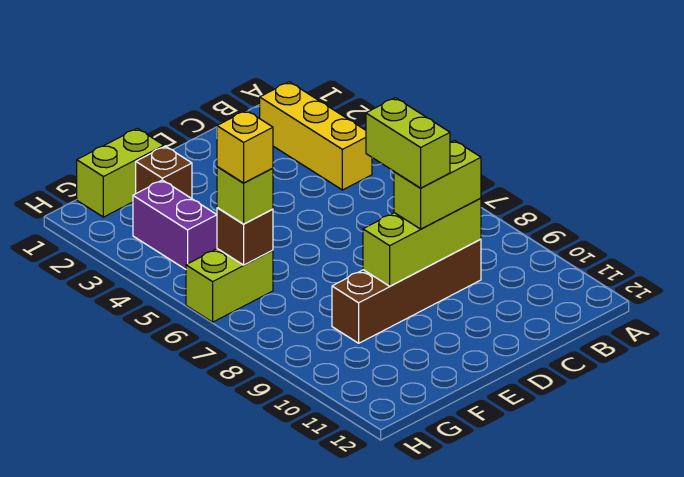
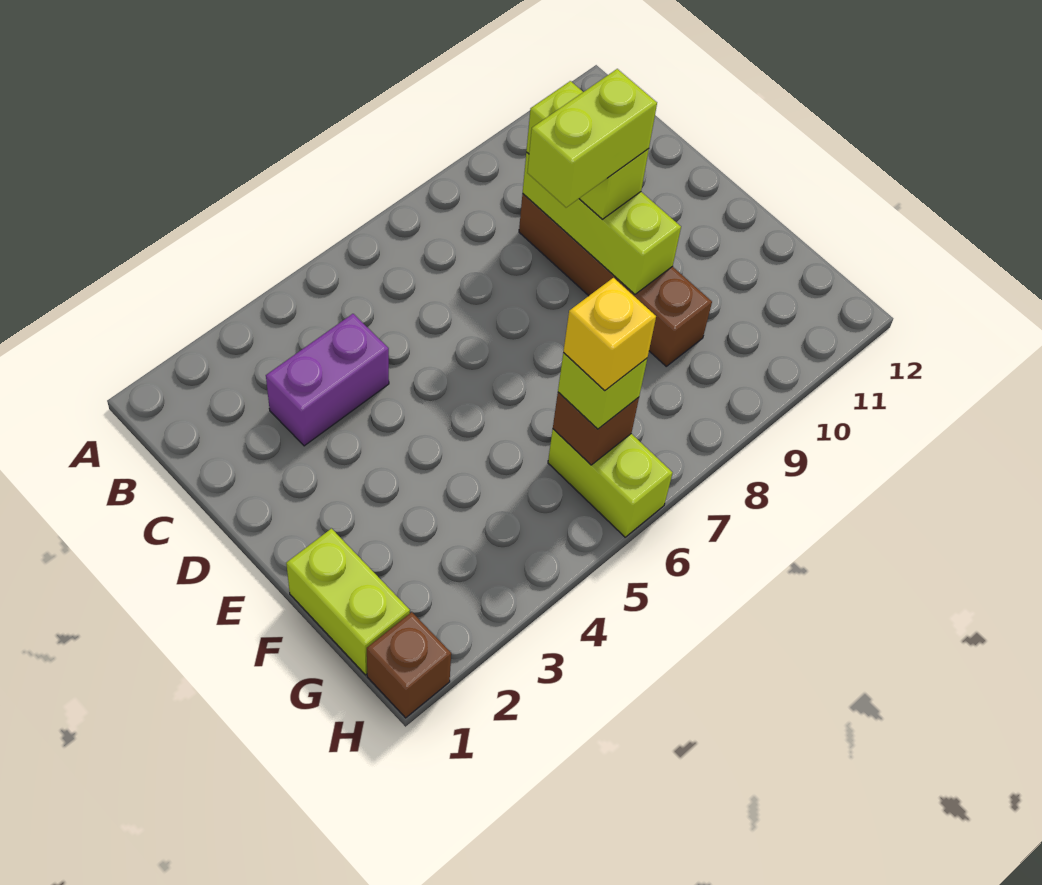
yellow 1x3 brick [260,82,372,190] -> none
brown 1x1 brick [136,146,192,199] -> brown 1x1 brick moved to [367,612,451,718]
purple 1x2 brick [133,180,217,269] -> purple 1x2 brick moved to [266,314,389,446]

